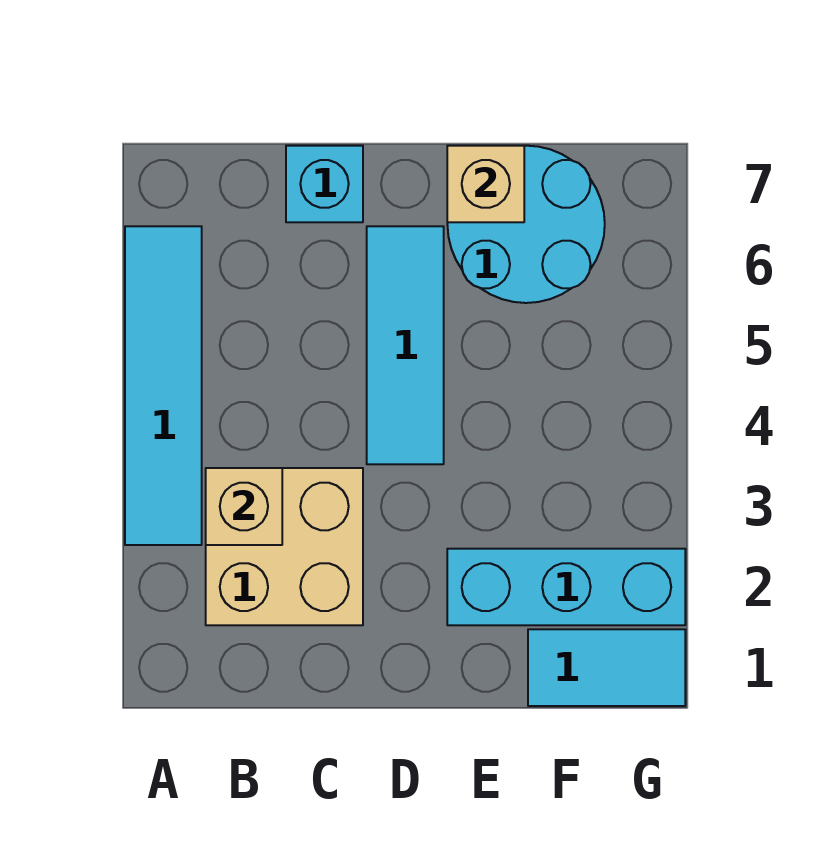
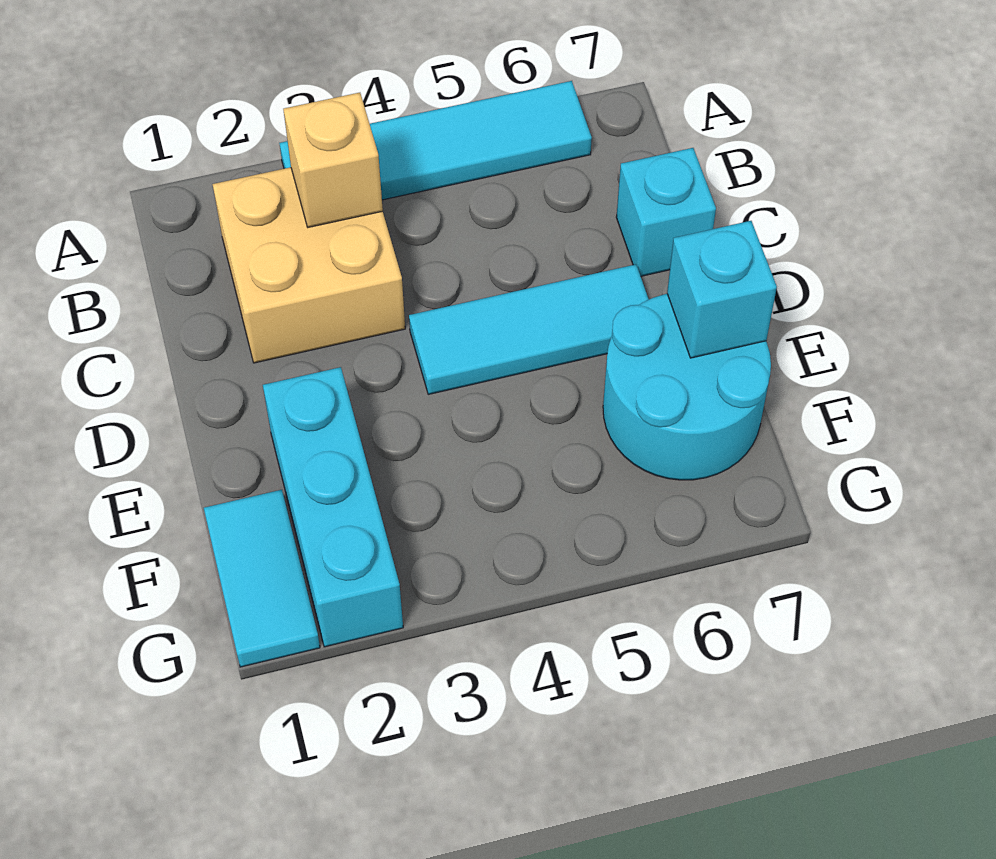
tan 1x1 brick [447,146,524,222] -> cyan 1x1 brick [667,221,777,358]

